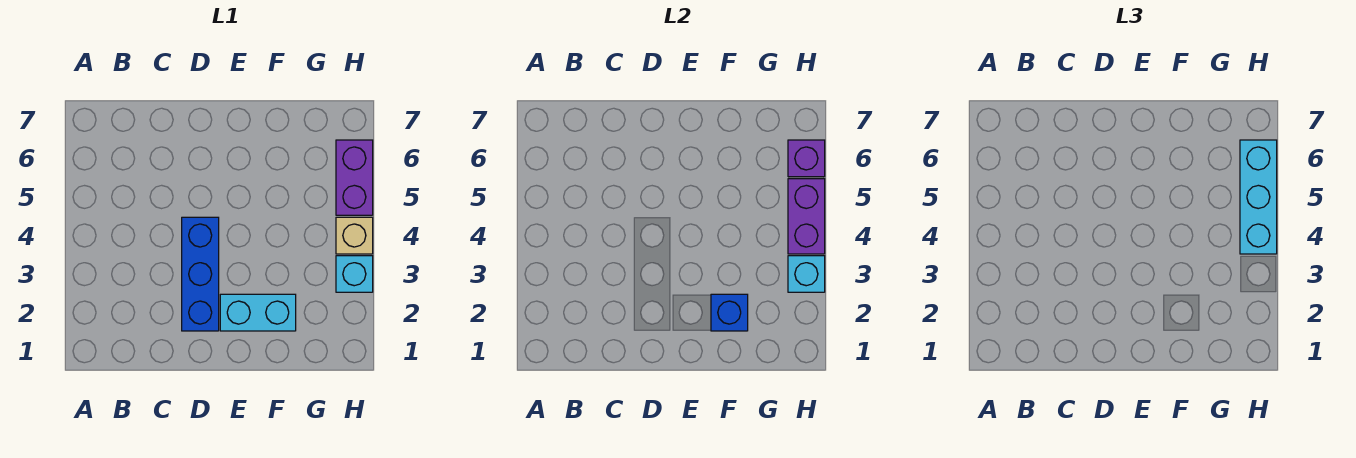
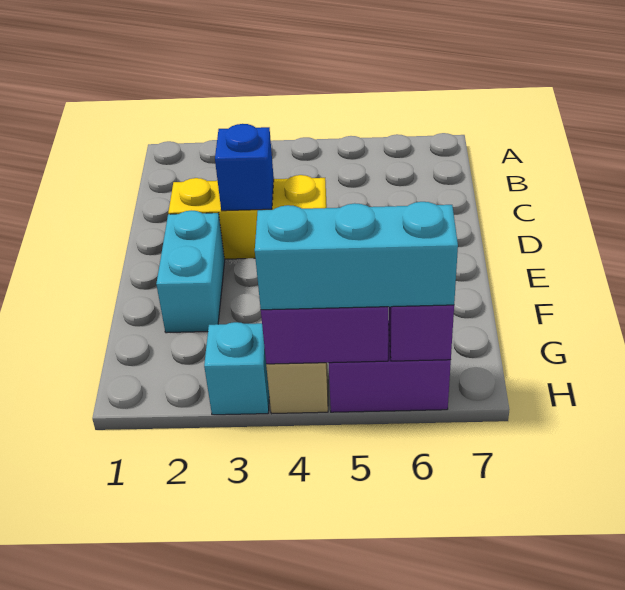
blue 1x3 brick [182,217,219,331] -> yellow 1x3 brick [168,175,327,259]
blue 1x1 brick [711,294,748,331] -> blue 1x1 brick moved to [215,124,274,211]
cyan 1x1 brick [788,256,825,292] -> none

